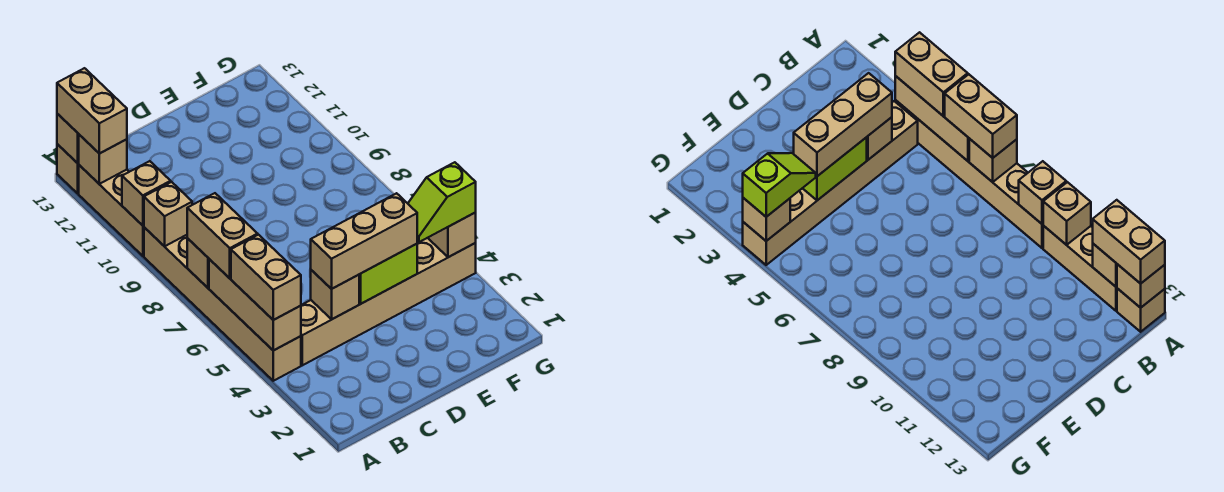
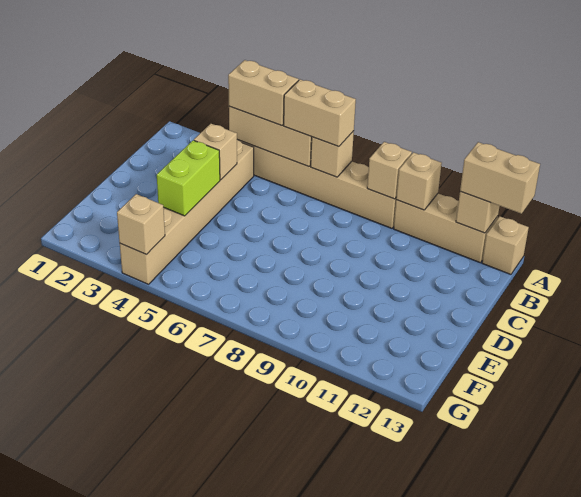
tan 1x1 brick [57,114,79,163] -> none
tan 1x3 brick [311,193,417,289] -> none
lime 1x2 slope [408,162,476,242] -> none

